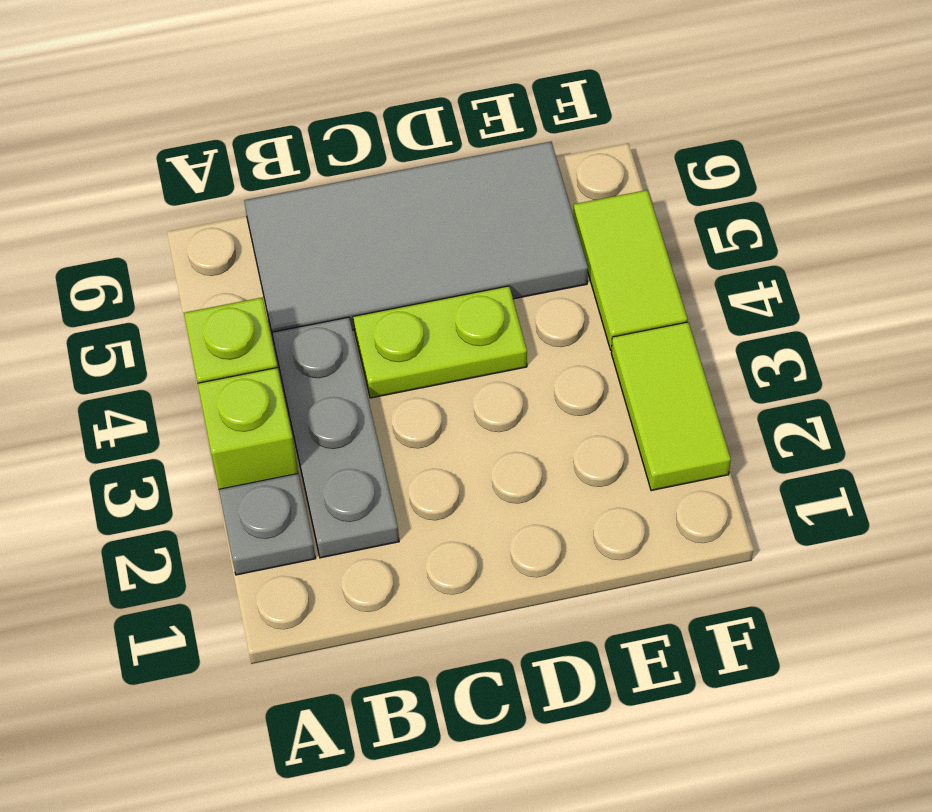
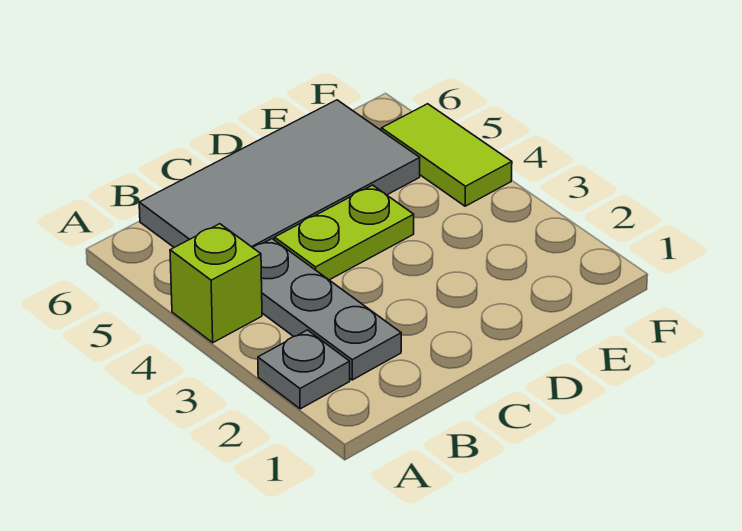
lime 1x1 brick [198,368,298,489] -> none
lime 1x2 tile [611,322,731,491] -> none

